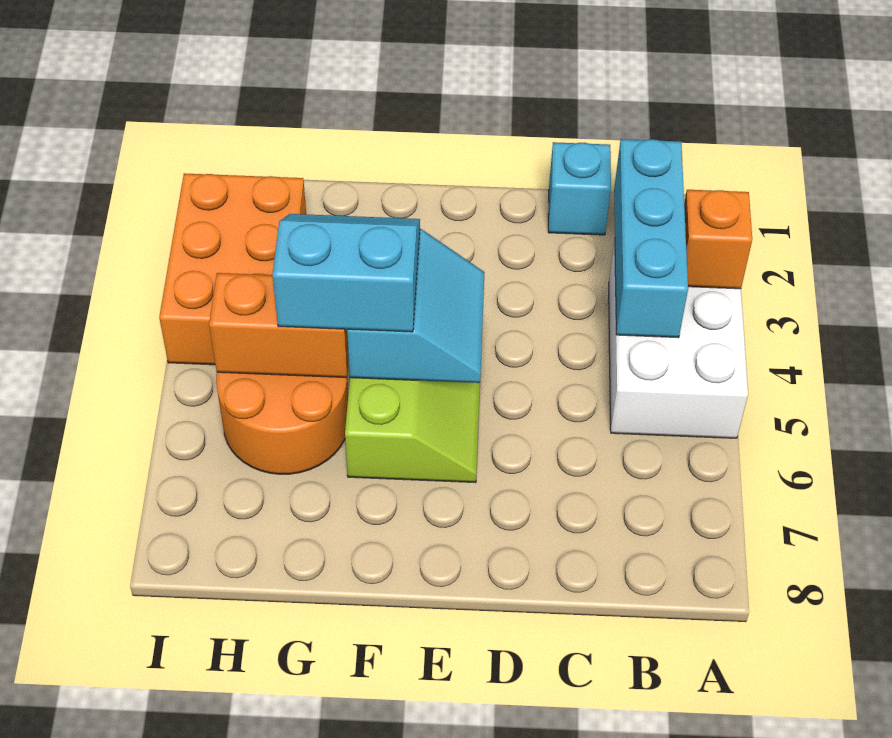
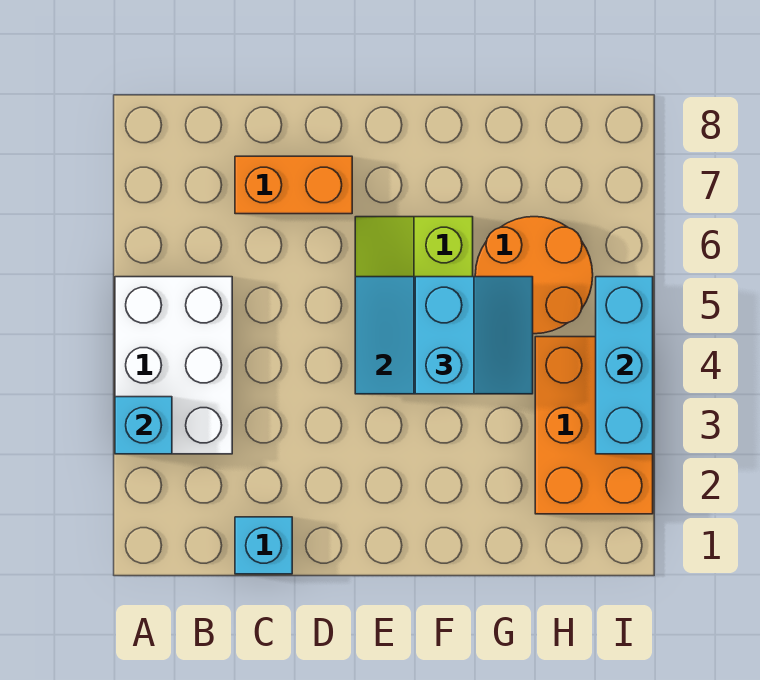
orange 1x1 brick [684,190,752,289] -> cyan 1x1 brick [115,397,172,454]
cyan 1x3 brick [614,139,688,338] -> cyan 1x3 brick moved to [596,277,653,454]
cyan 2x2 slope [273,214,420,332] -> cyan 2x2 slope turned to [415,277,533,394]
orange 1x2 brick [209,273,349,378] -> orange 1x2 brick moved to [235,156,352,214]

